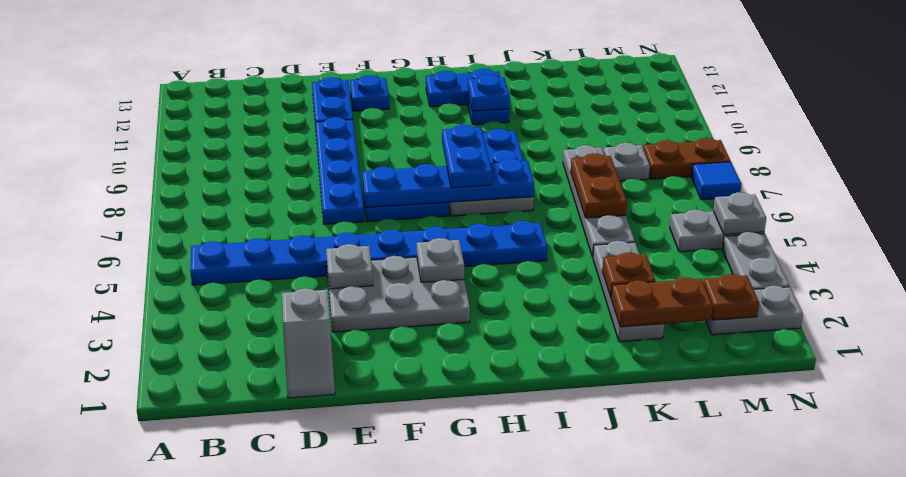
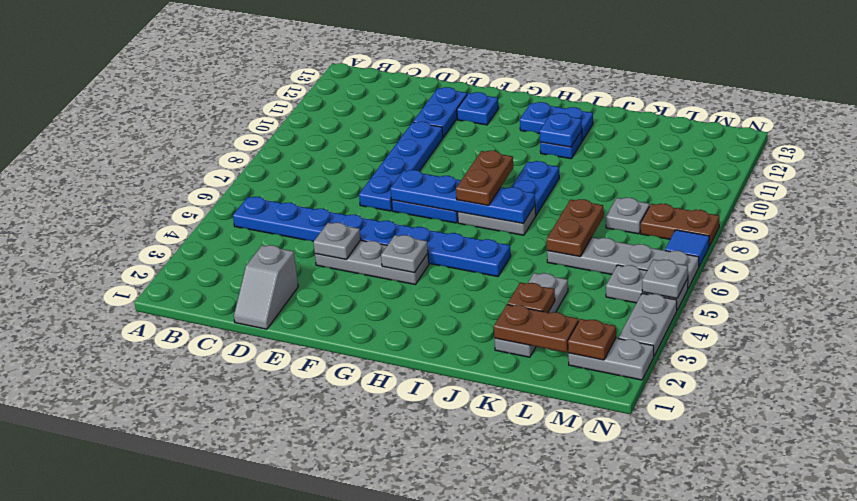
grey 2x3 plate [327,256,470,332] -> grey 1x3 plate [315,240,429,285]
blue 1x2 plate [442,125,492,188] -> brown 1x2 plate [456,151,513,205]
grey 1x4 plate [563,145,635,257] -> grey 1x4 plate turned to [547,237,699,288]

